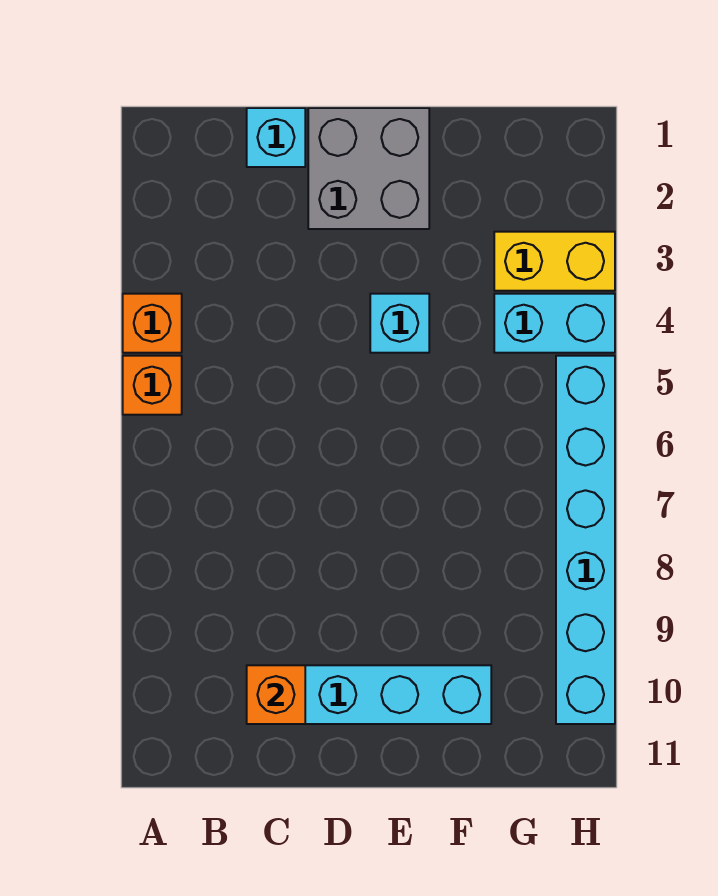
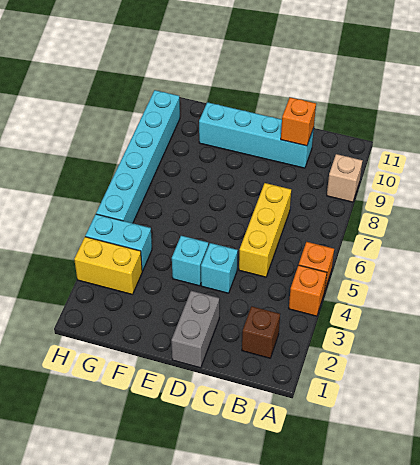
none -> tan 1x1 brick [327,154,363,202]
none -> brown 1x1 brick [242,306,280,358]
cyan 1x1 brick [247,108,305,167] -> cyan 1x1 brick moved to [201,243,238,293]
none -> yellow 1x3 brick [239,183,291,277]
grey 2x2 brick [308,108,429,229] -> grey 1x2 brick [171,291,219,368]

